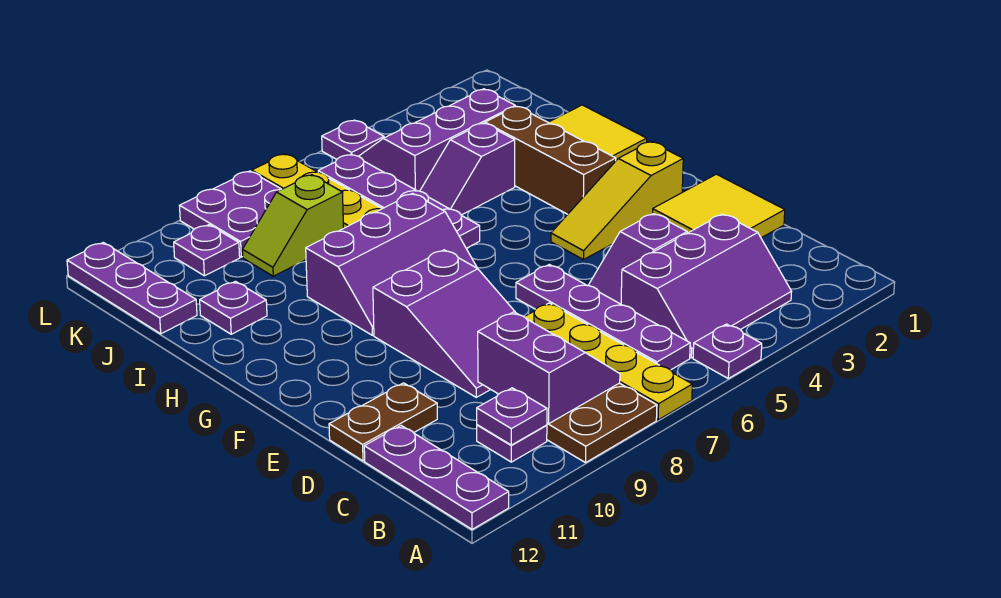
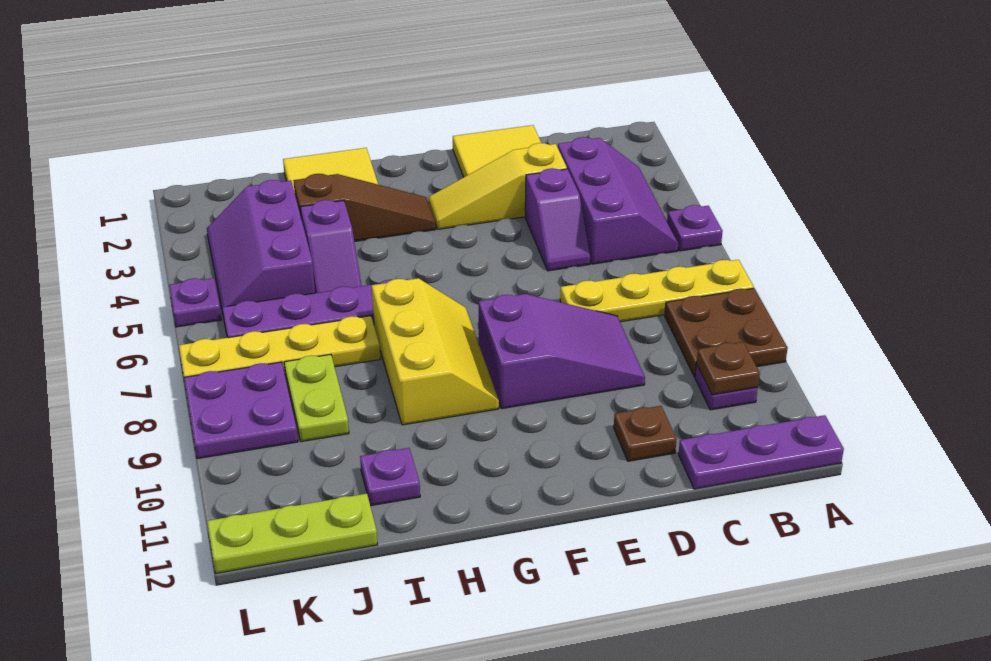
purple 1x4 plate [516,265,690,370] -> none
purple 2x2 slope [478,312,620,424] -> none
purple 1x1 plate [477,388,547,445] -> brown 1x1 plate [697,342,760,395]
brown 1x2 plate [329,383,437,461] -> brown 1x1 plate [614,406,677,461]
yellow 1x3 slope [551,142,683,260] -> yellow 1x3 slope turned to [429,143,567,229]
brown 1x3 brick [485,107,616,214] -> brown 1x3 slope [293,174,435,242]
purple 2x3 slope [306,194,477,335] -> yellow 2x3 slope [372,278,499,425]
lime 1x2 slope [243,175,344,276] -> lime 1x2 plate [284,354,349,442]
purple 1x3 plate [67,243,197,334] -> lime 1x3 plate [207,494,378,573]
purple 1x1 plate [174,225,240,276] -> none

